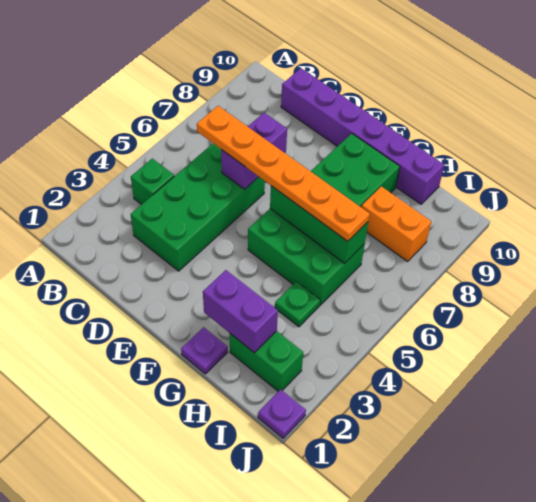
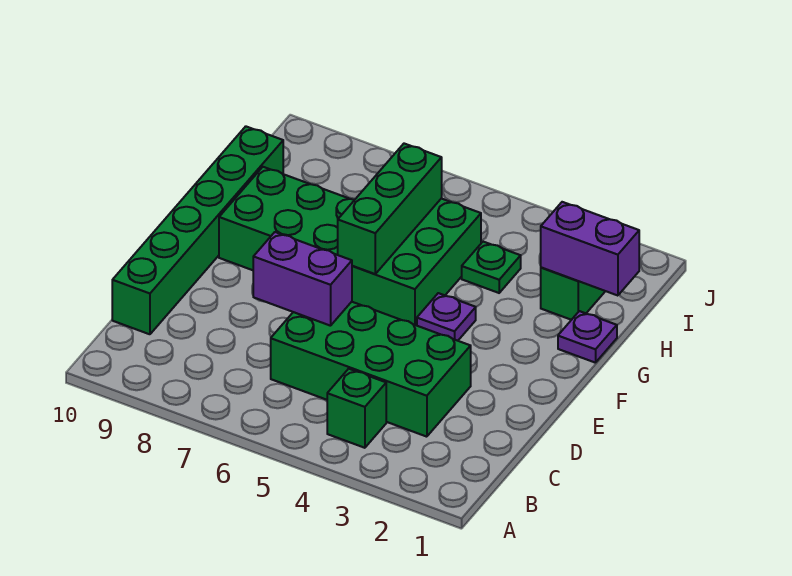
orange 1x6 plate [197,106,370,241] -> none
purple 1x6 brick [281,68,444,204] -> green 1x6 brick [112,126,283,334]
purple 1x2 brick [203,270,278,353] -> purple 1x2 brick turned to [541,202,639,296]
orange 1x2 brick [362,186,431,261] -> none
purple 1x1 plate [258,389,306,438] -> purple 1x1 plate moved to [417,293,476,341]

